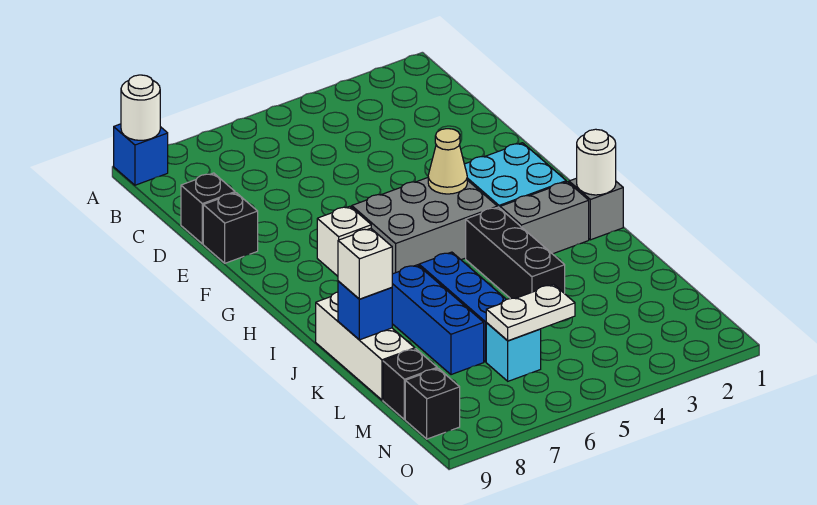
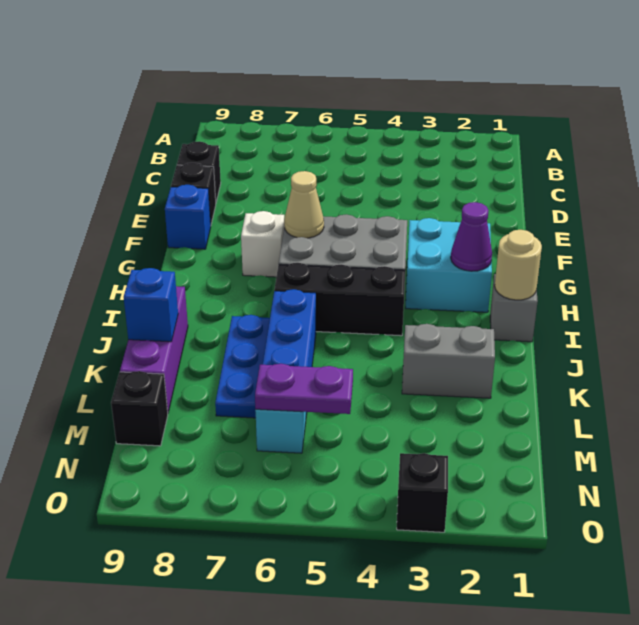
blue 1x1 brick [114,124,168,185] -> blue 1x1 brick moved to [165,185,211,249]
white 1x1 round brick [121,75,160,140] -> none
tan 1x1 cone [428,129,467,194] -> tan 1x1 cone moved to [284,171,324,238]
none -> purple 1x1 cone [451,202,492,271]
white 1x1 round brick [577,129,616,195] -> tan 1x1 round brick [495,230,542,300]
grey 1x2 brick [500,182,589,254] -> grey 1x2 brick moved to [402,324,495,398]
black 1x3 brick [466,207,565,299] -> black 1x3 brick turned to [274,263,405,336]
blue 1x3 brick [392,265,484,375] -> blue 1x3 plate [215,315,270,418]
white 1x3 brick [316,292,415,400] -> purple 1x3 brick [120,286,188,412]
white 1x1 brick [338,228,392,299] -> none
white 1x2 plate [486,284,575,341] -> purple 1x2 plate [255,364,353,414]
black 1x1 brick [405,368,460,439] -> black 1x1 brick moved to [397,453,448,532]

